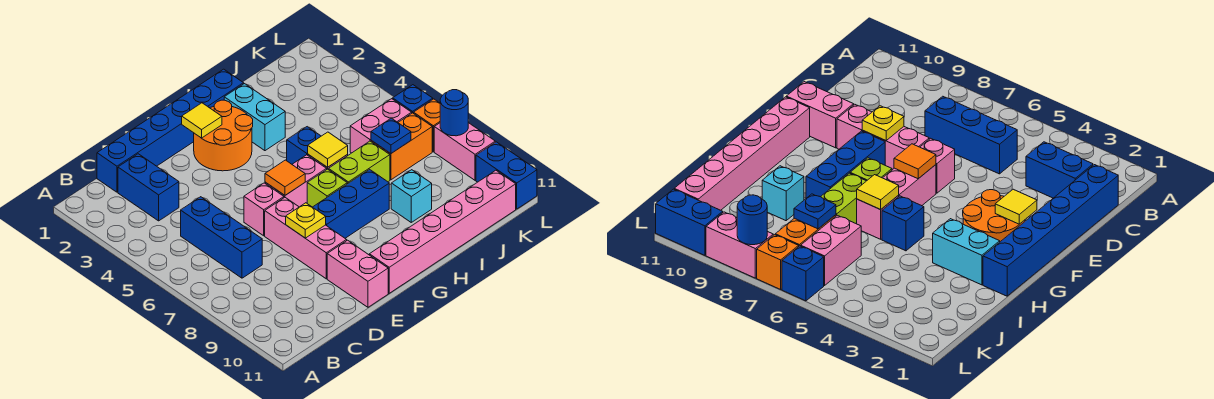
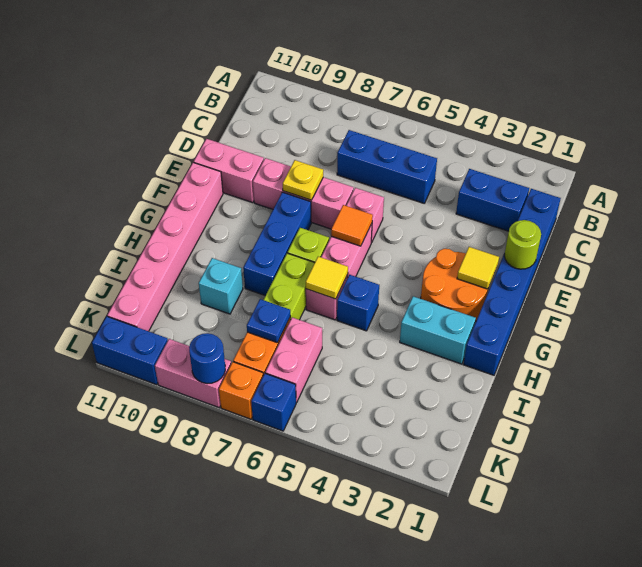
none -> lime 1x1 round brick [504,220,541,269]

